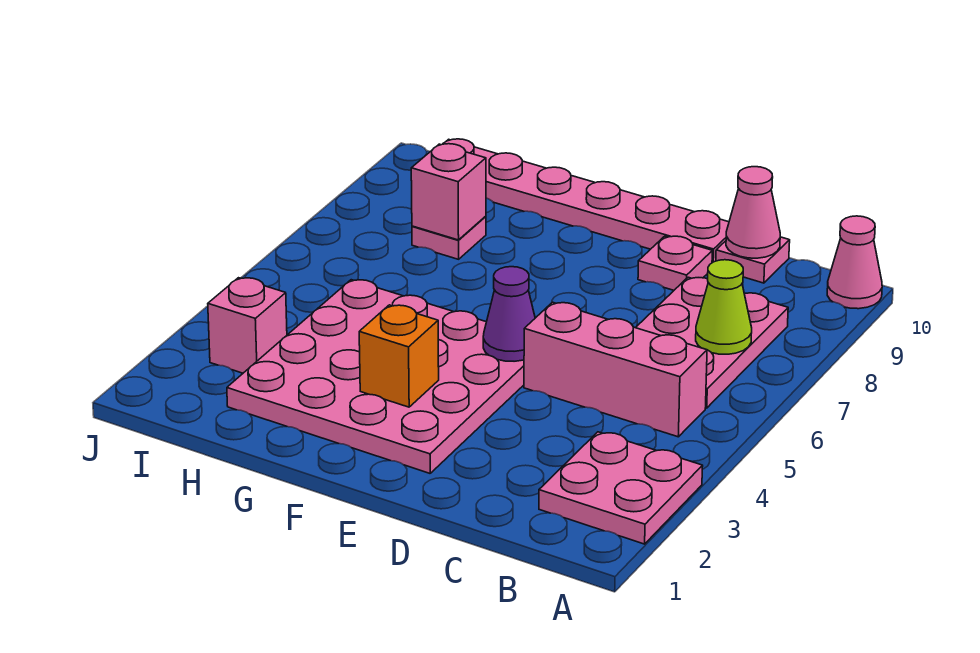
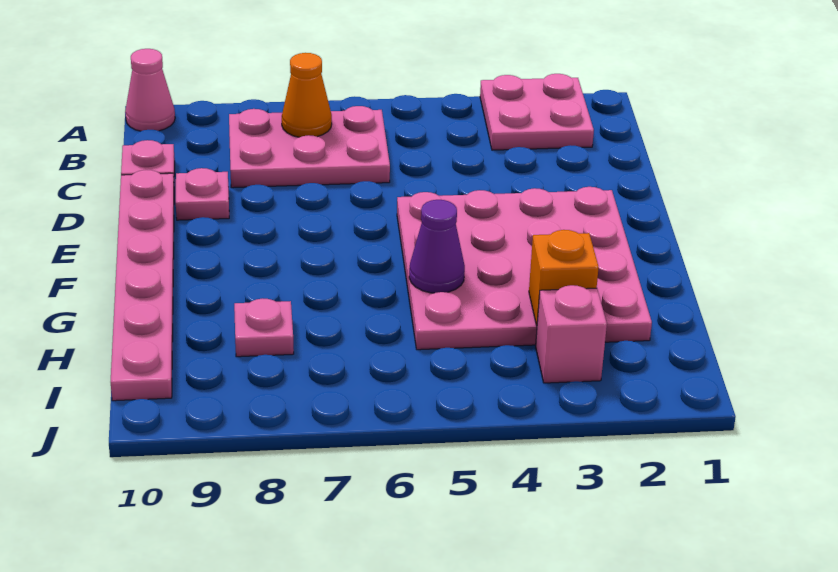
pink 1x3 brick [524,302,707,437] -> none
lime 1x1 cone [696,260,752,354] -> orange 1x1 cone [282,53,332,137]
pink 1x1 cone [726,167,780,258] -> none
purple 1x1 cone [483,267,535,361] -> purple 1x1 cone moved to [409,200,465,293]
orange 1x1 brick [359,305,439,407] -> orange 1x1 brick moved to [529,230,599,326]
pink 1x1 brick [411,144,486,240] -> none

